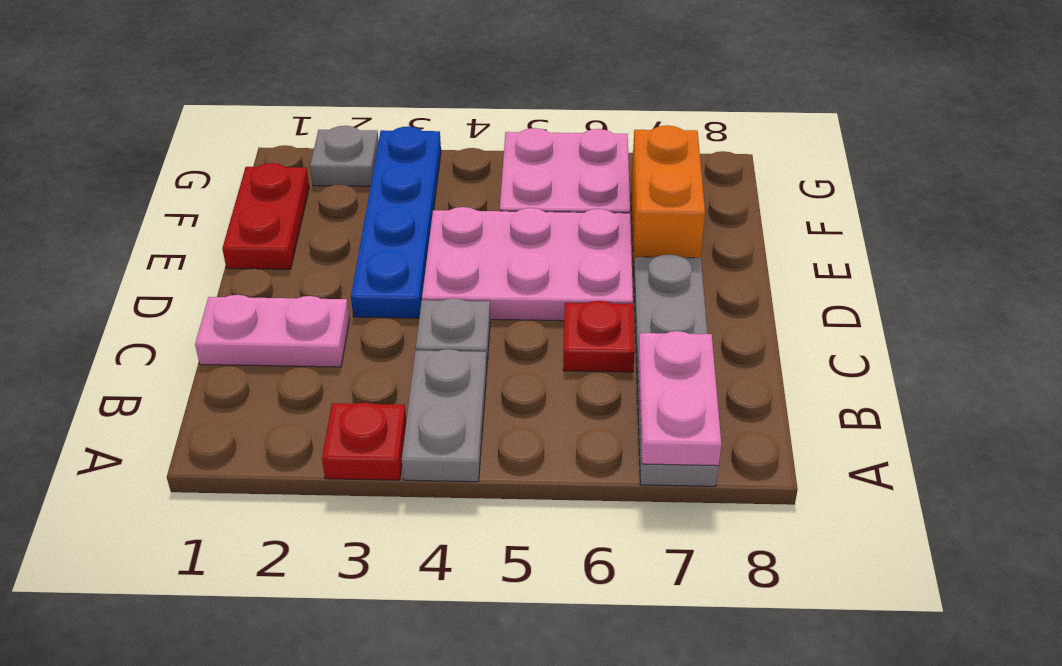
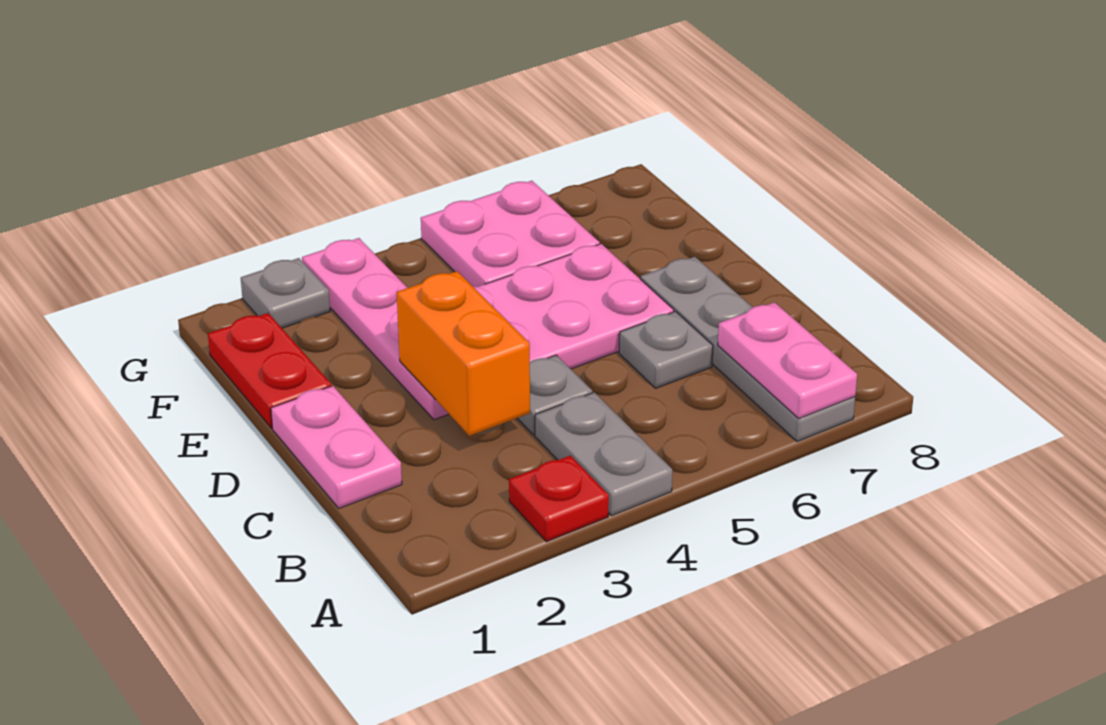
pink 1x2 plate [195,295,350,367] -> pink 1x2 plate turned to [271,386,402,508]
red 1x1 plate [563,301,635,372] -> grey 1x1 plate [619,311,713,388]
blue 1x4 plate [351,126,441,318] -> pink 1x4 plate [302,238,448,420]
orange 1x2 brick [631,125,705,271] -> orange 1x2 brick moved to [397,271,530,436]

